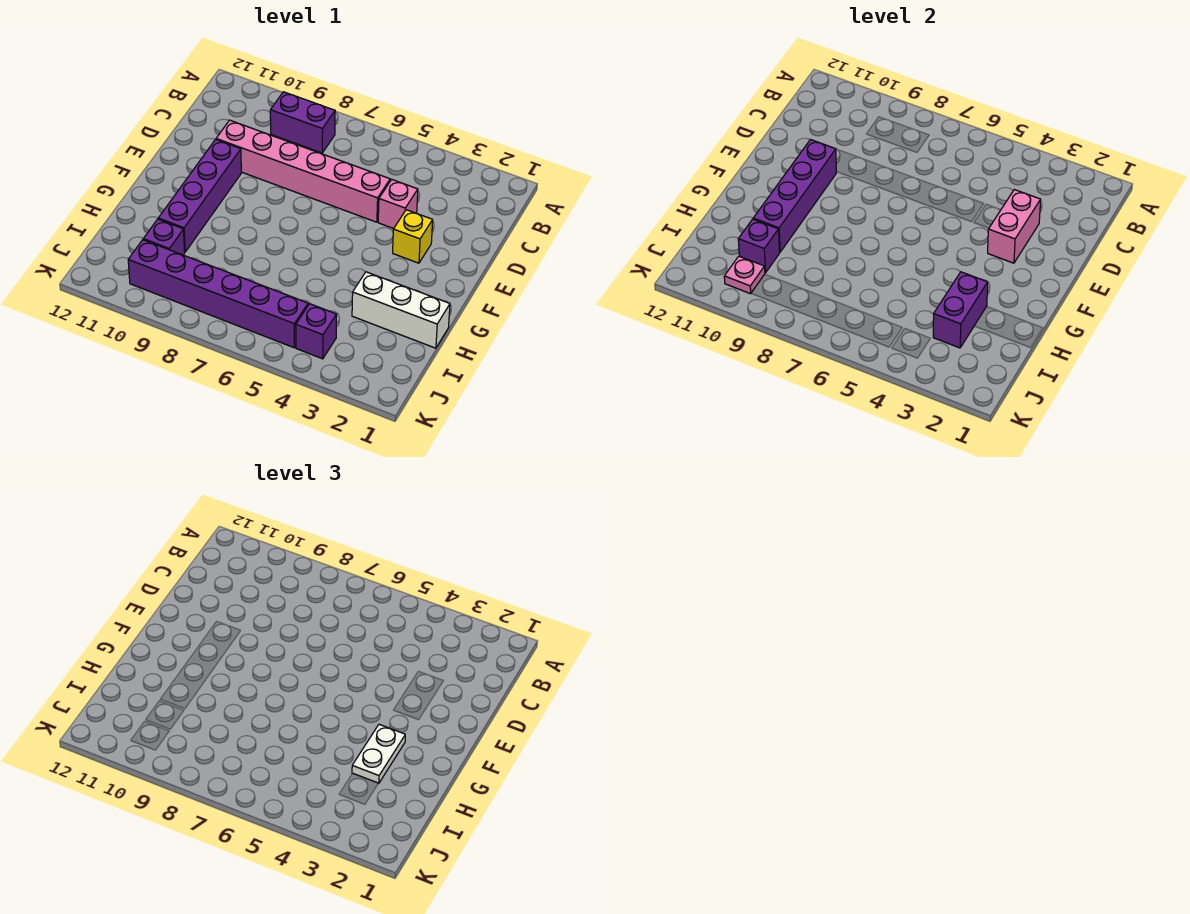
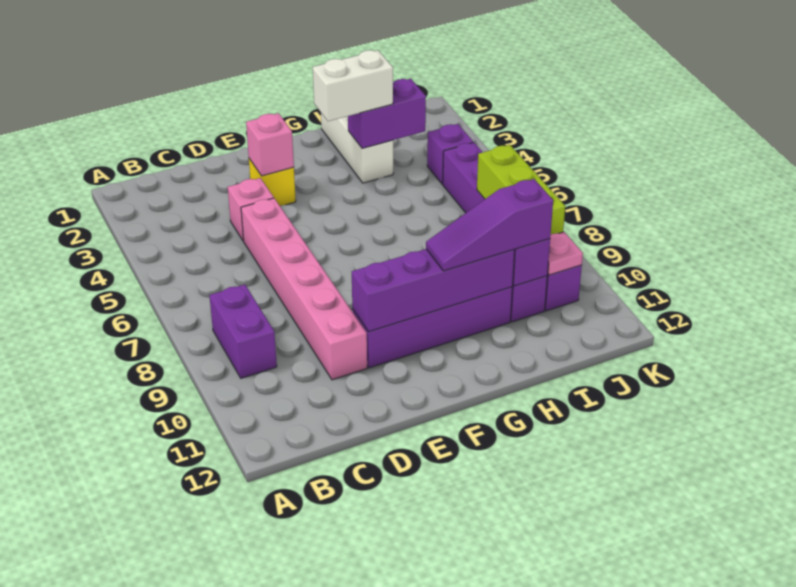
pink 1x2 brick [988,190,1041,263] -> pink 1x1 brick [246,113,294,176]
white 1x2 plate [352,724,405,783] -> white 1x2 brick [313,50,393,121]
none -> purple 1x3 slope [426,179,553,271]
none -> lime 1x3 brick [477,145,565,234]

